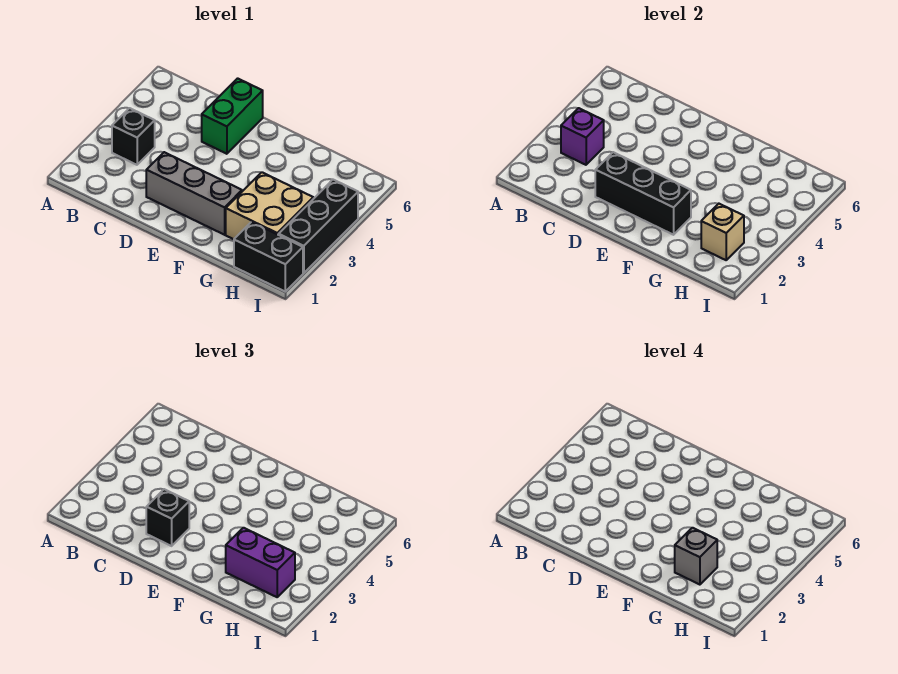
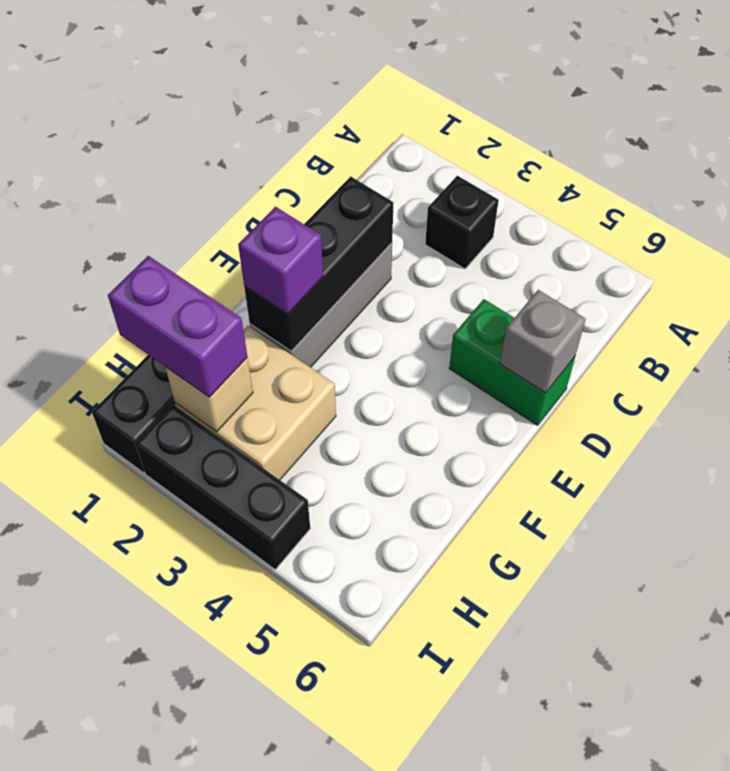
purple 1x1 brick [561,108,604,165] -> purple 1x1 brick moved to [238,207,323,314]
black 1x1 brick [146,489,189,546] -> none
purple 1x2 brick [226,528,295,597] -> purple 1x2 brick turned to [108,256,247,397]
grey 1x1 brick [675,528,717,585] -> grey 1x1 brick moved to [500,290,586,393]

